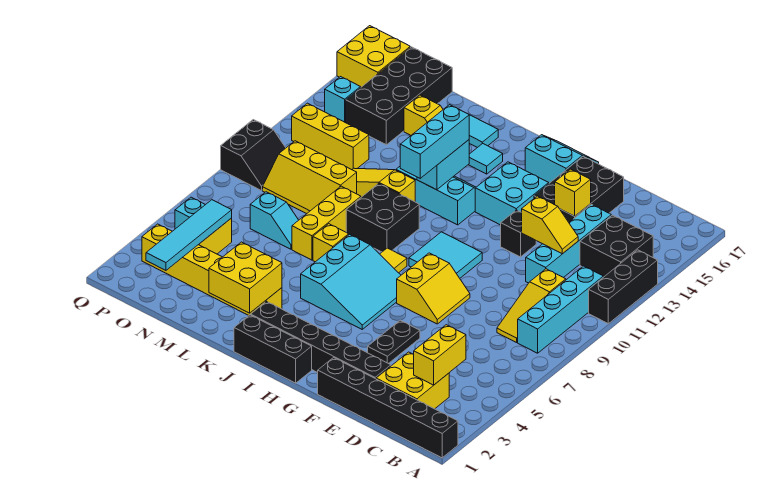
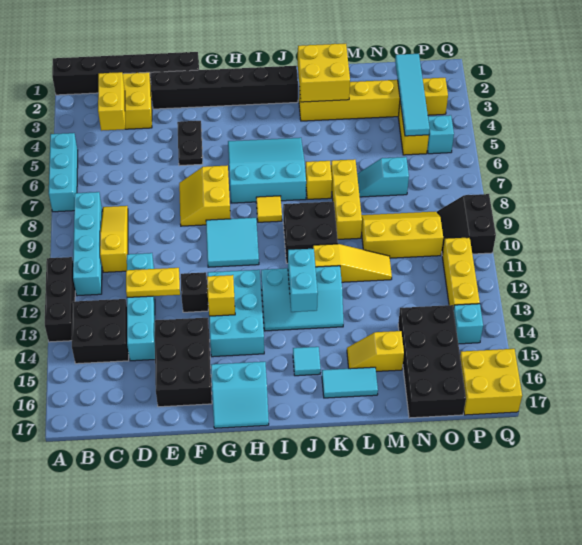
yellow 1x2 slope [522,196,578,254] -> yellow 1x2 plate [126,268,180,297]
yellow 1x1 brick [555,169,591,216] -> yellow 1x1 brick moved to [207,275,235,316]
cyan 2x2 brick [475,162,549,225] -> cyan 2x3 brick [208,270,264,357]
black 1x3 brick [234,315,312,383] -> none
cyan 3x3 slope [301,234,401,329] -> cyan 3x3 slope turned to [228,138,306,203]
cyan 1x3 brick [400,105,469,178] -> cyan 1x3 brick moved to [49,133,78,212]
yellow 1x3 brick [292,103,369,170] -> yellow 1x3 brick turned to [442,237,480,309]

